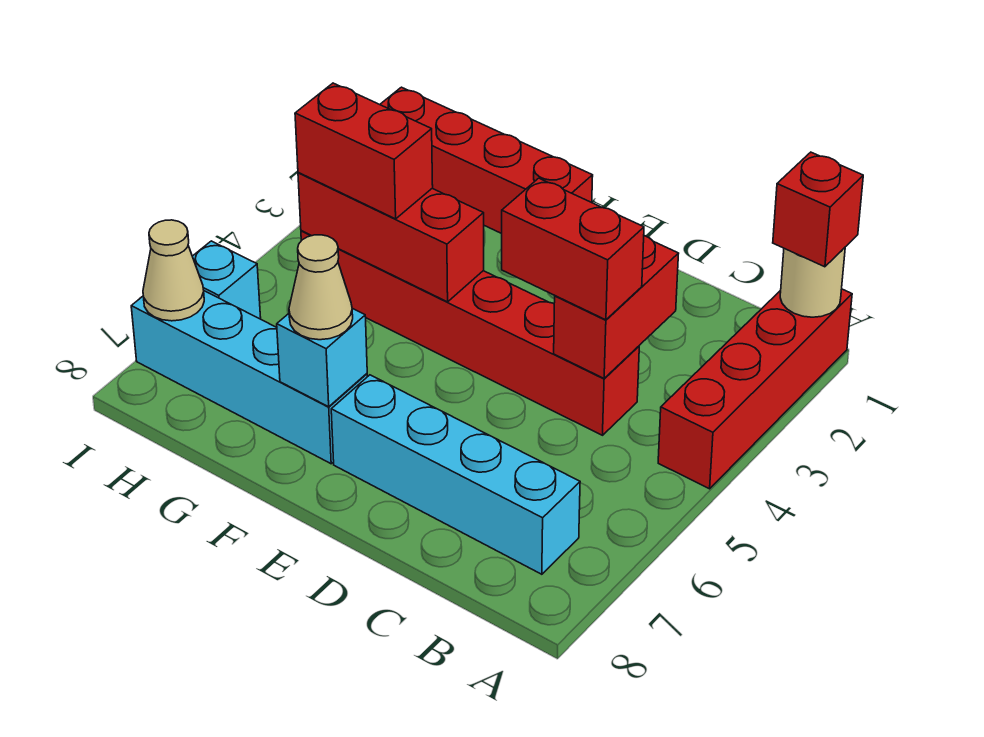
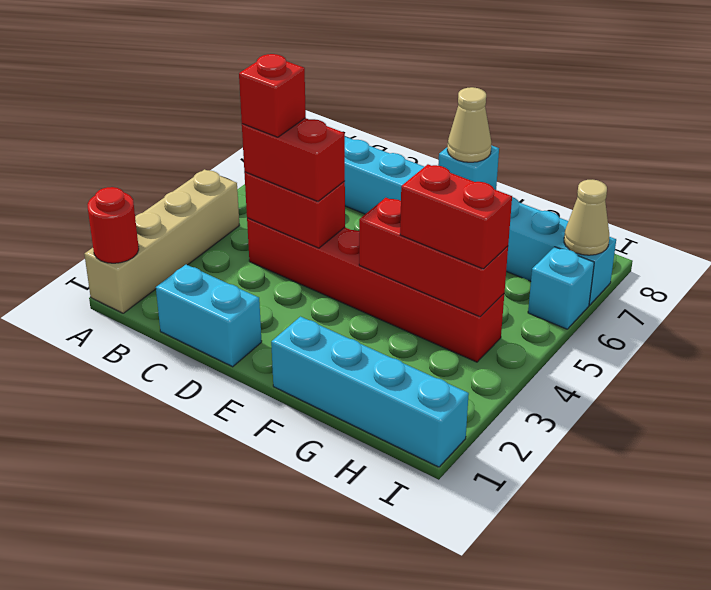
red 1x4 brick [658,289,852,489] -> tan 1x4 brick [84,169,240,313]
tan 1x1 round brick [780,248,845,317] -> red 1x1 round brick [88,187,139,263]
red 1x1 brick [773,152,863,267] -> red 1x1 brick moved to [239,54,306,137]
none -> cyan 1x2 brick [156,265,262,367]
red 1x2 brick [554,236,679,378] -> red 1x2 brick turned to [244,172,345,248]
red 1x4 brick [380,87,593,234] -> cyan 1x4 brick [271,317,469,467]

